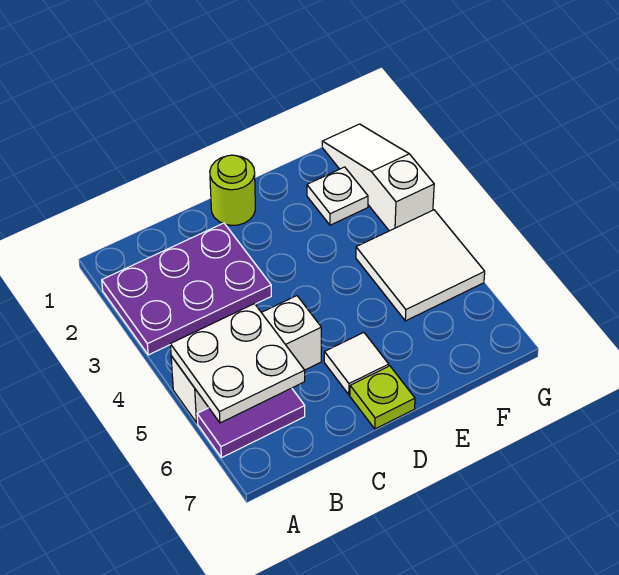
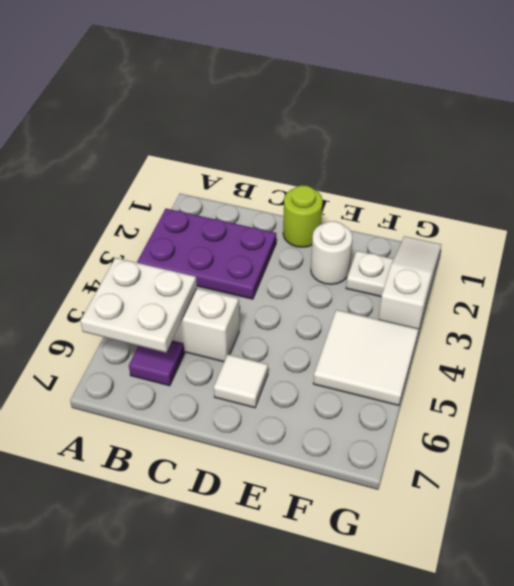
purple 1x2 tile [197,388,305,458] -> purple 1x1 tile [129,341,185,386]
lime 1x1 plate [350,366,415,429] -> none
none -> white 1x1 round brick [311,221,353,284]

